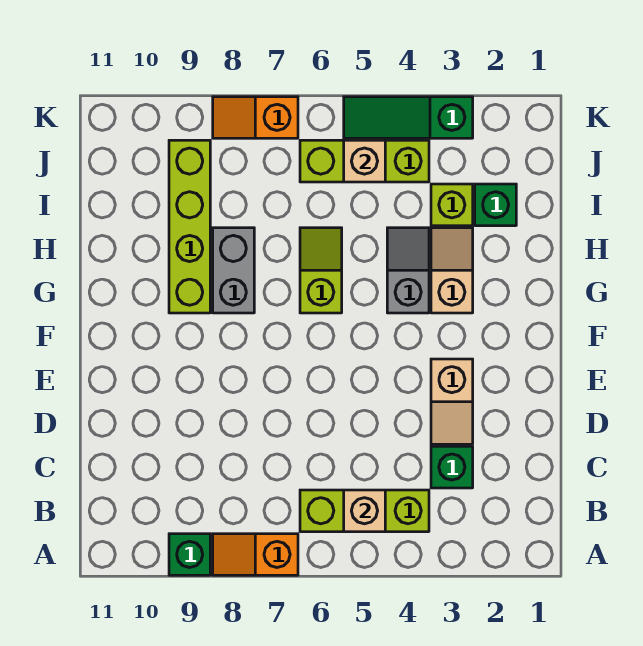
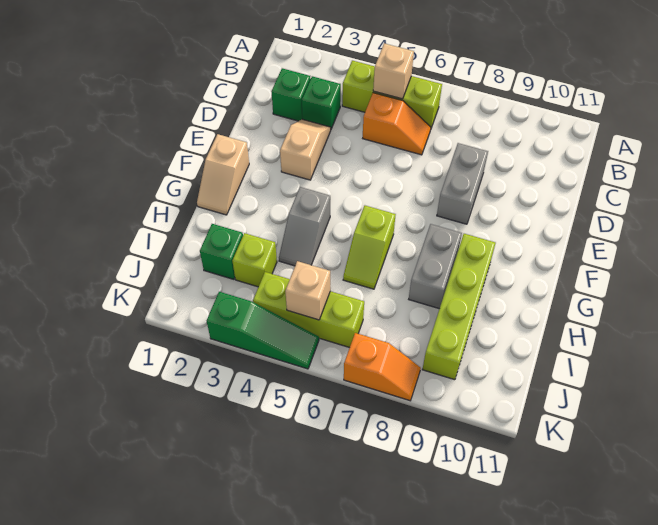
orange 1x2 slope [213,534,298,575] -> orange 1x2 slope moved to [363,93,431,155]
green 1x1 brick [169,534,210,575] -> green 1x1 brick moved to [272,68,311,121]
none -> grey 1x2 brick [437,143,488,224]
tan 1x2 slope [431,228,473,313] -> tan 1x2 slope moved to [197,134,249,215]

